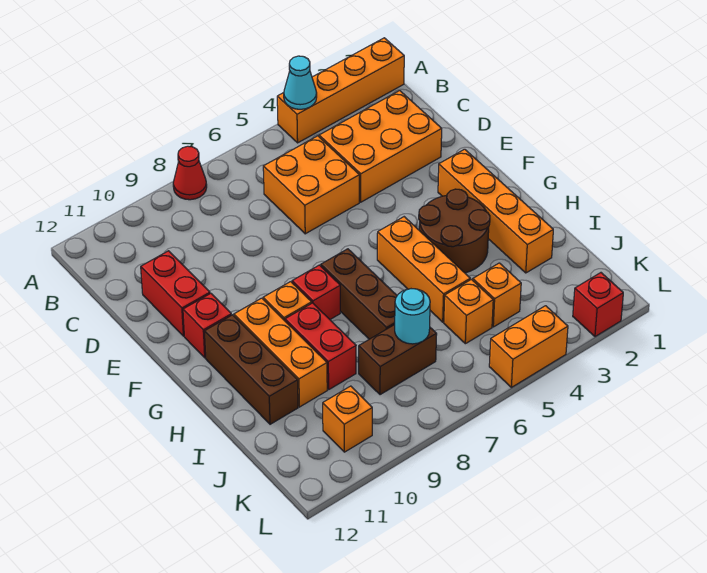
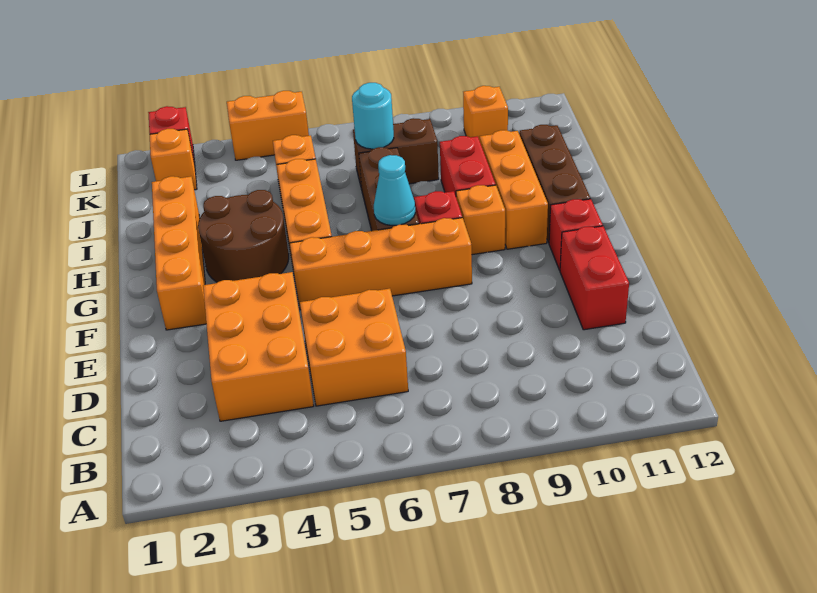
orange 1x4 brick [277,38,404,143] -> orange 1x4 brick moved to [290,218,472,310]
cyan 1x1 cone [284,56,317,109] -> cyan 1x1 cone moved to [374,155,415,225]
red 1x1 cone [173,146,207,200] -> none
orange 2x3 brick [319,91,442,202] -> orange 2x3 brick turned to [203,272,314,421]
orange 1x1 brick [473,263,521,327] -> orange 1x1 brick moved to [150,129,197,190]

